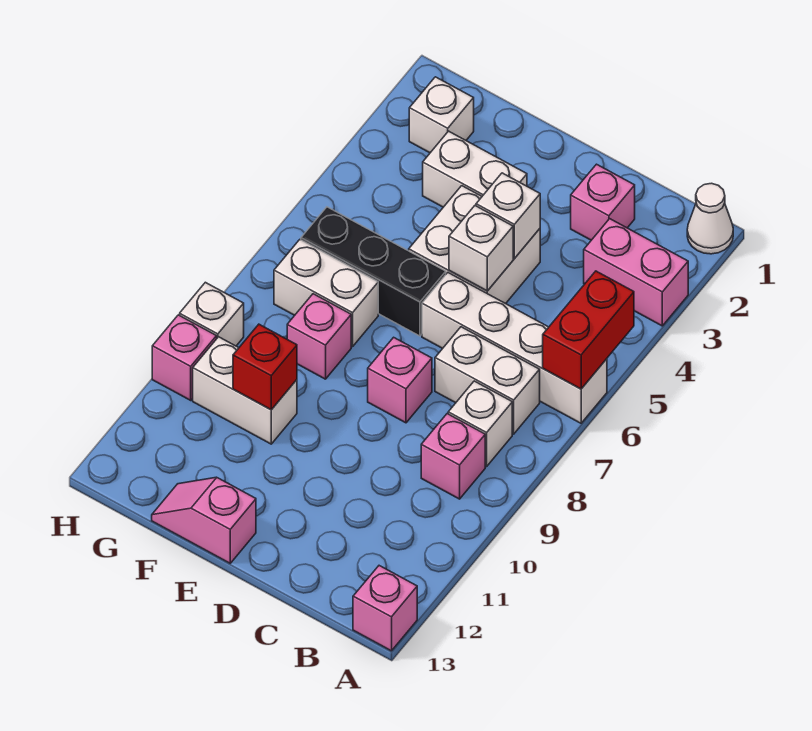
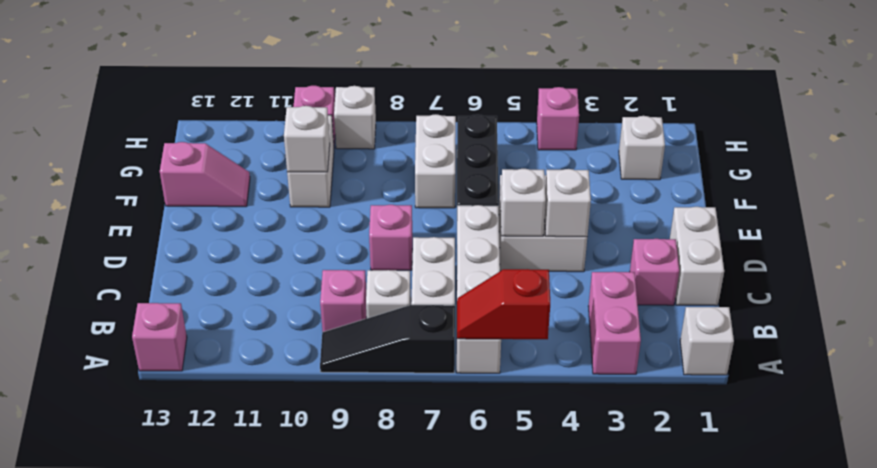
white 1x1 cone [687,183,733,254] -> white 1x1 brick [680,307,734,375]
red 1x2 brick [543,271,634,389] -> red 1x2 slope [457,269,550,339]
none -> black 1x3 slope [320,305,455,373]
white 1x2 brick [423,131,527,207] -> white 1x2 brick moved to [670,207,724,306]
pink 1x2 slope [152,477,256,563] -> pink 1x2 slope turned to [160,142,250,207]
pink 1x1 brick [287,294,351,379] -> pink 1x1 brick moved to [537,87,579,150]
red 1x1 brick [233,324,297,410] -> white 1x1 brick [284,106,330,172]

